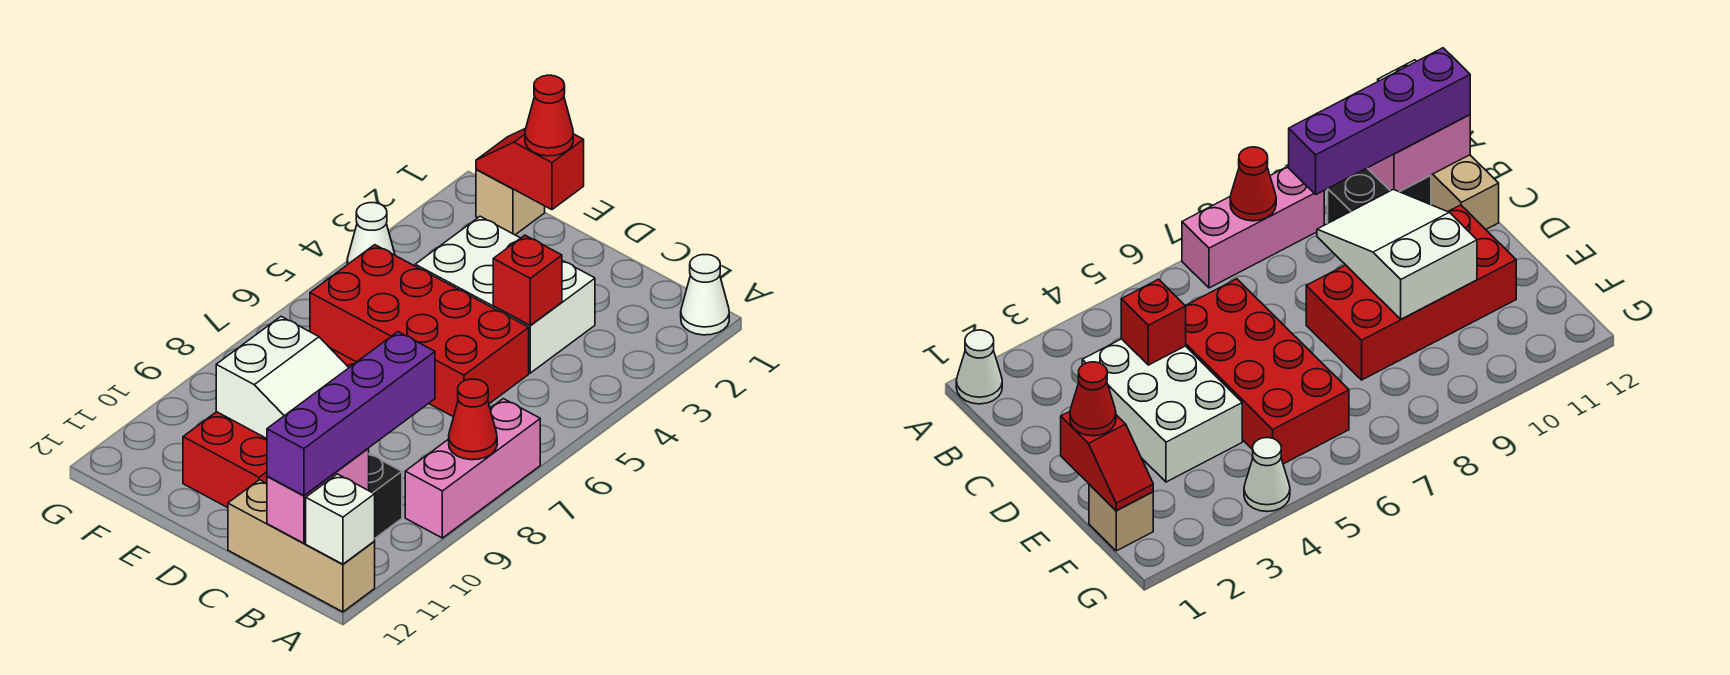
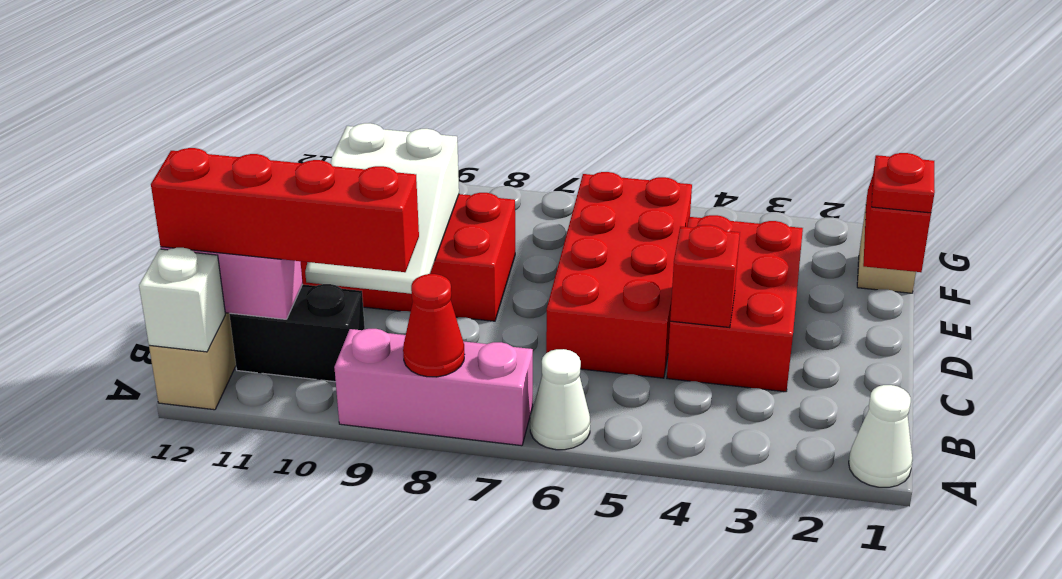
purple 1x4 brick [267,332,435,496] -> red 1x4 brick [151,148,419,272]
white 2x3 brick [415,216,595,373] -> red 2x3 brick [667,215,803,392]
red 1x1 cone [525,75,573,156] -> red 1x1 plate [872,153,935,213]
white 1x1 cone [347,203,395,265] -> white 1x1 cone moved to [530,349,590,450]

